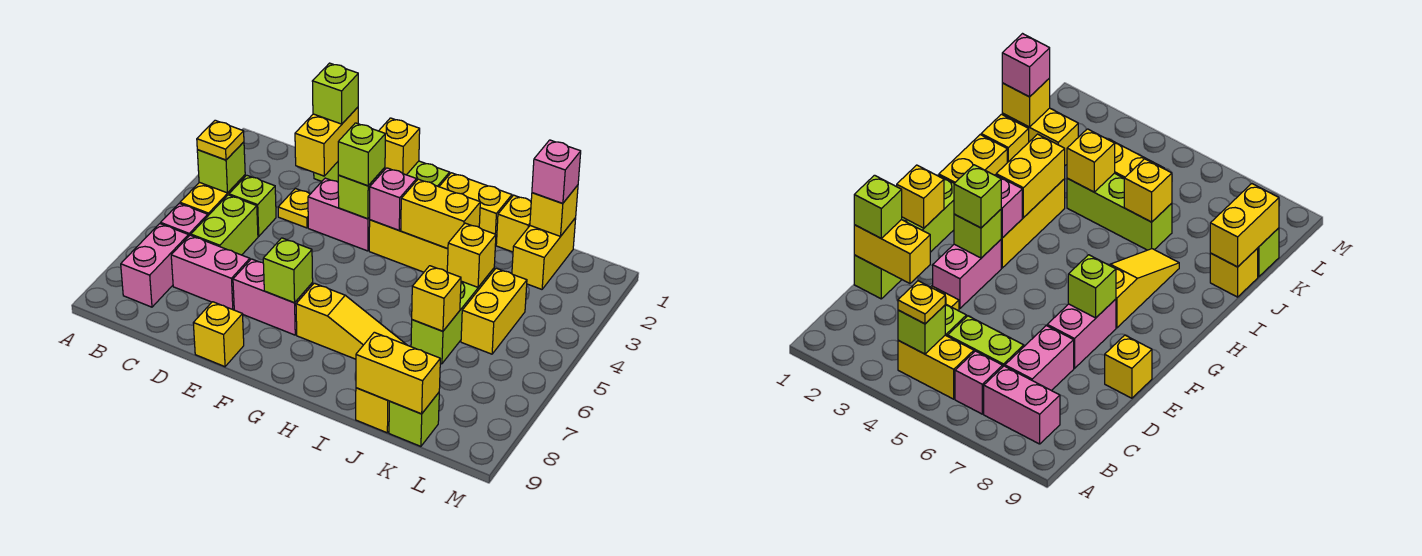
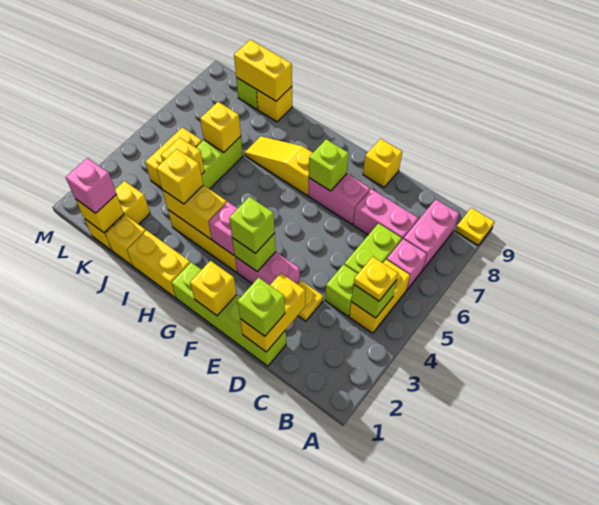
none -> yellow 1x1 plate [455,208,494,245]
none -> yellow 1x1 brick [157,149,203,204]

